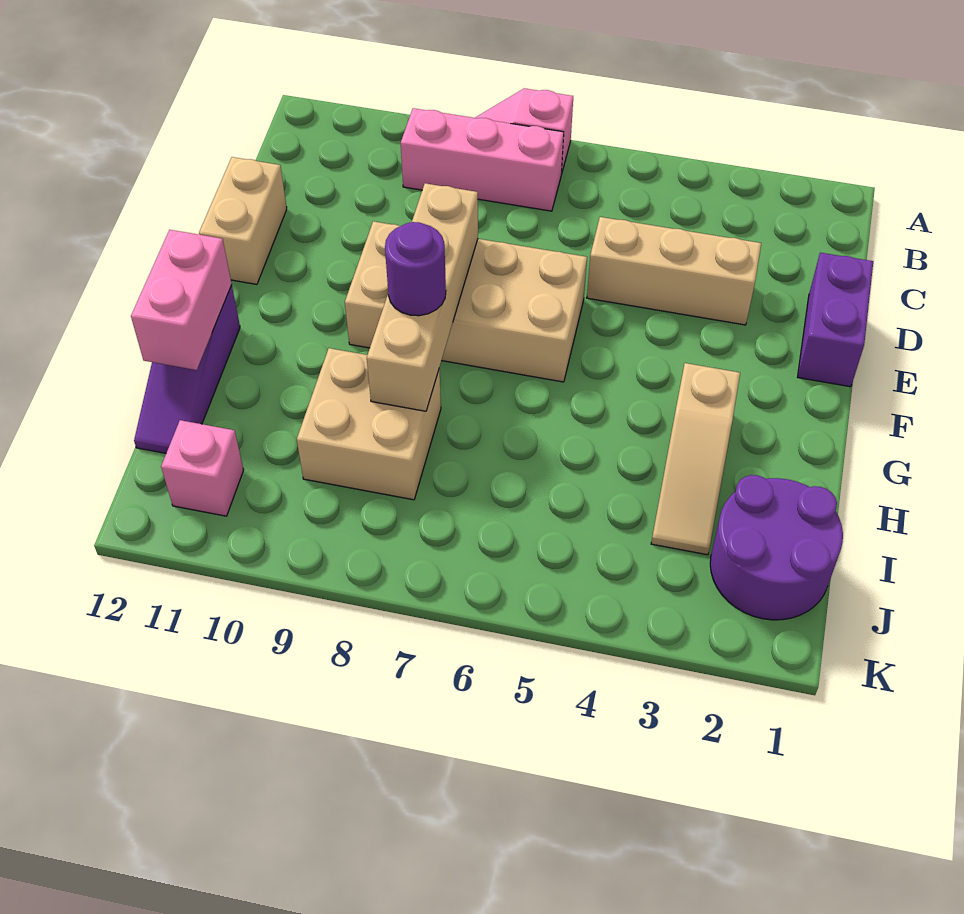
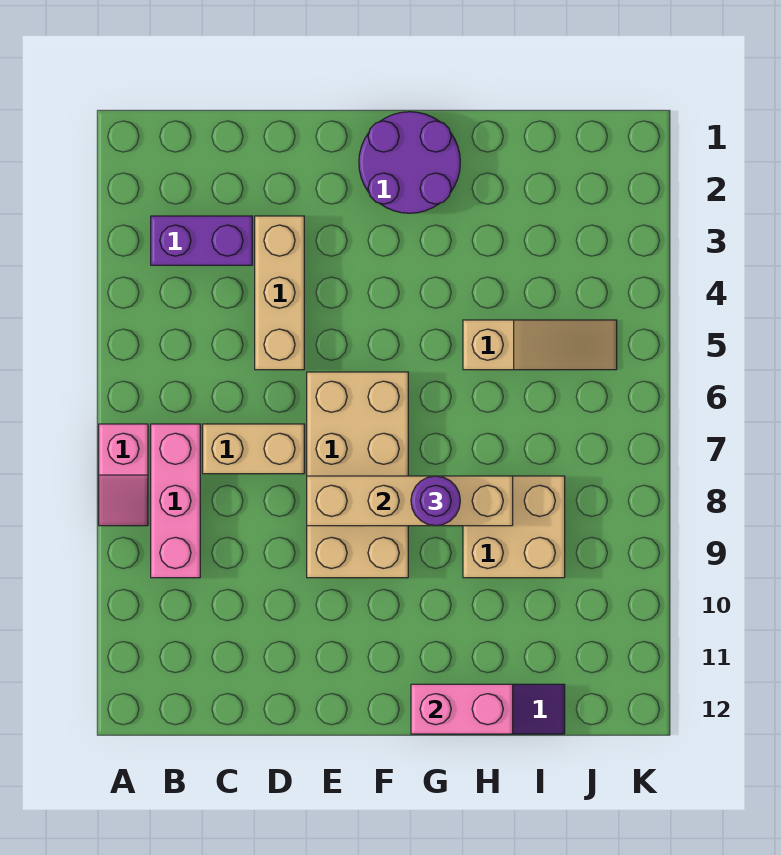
purple 1x2 brick [798,253,873,387] -> purple 1x2 brick moved to [151,216,252,265]
tan 1x2 brick [199,157,287,284] -> tan 1x2 brick moved to [203,424,304,474]
tan 1x3 slope [651,363,740,555] -> tan 1x3 slope moved to [463,320,617,370]
purple 2x2 round brick [710,475,843,620] -> purple 2x2 round brick moved to [359,112,460,213]
pink 1x1 brick [161,420,244,516] -> none

